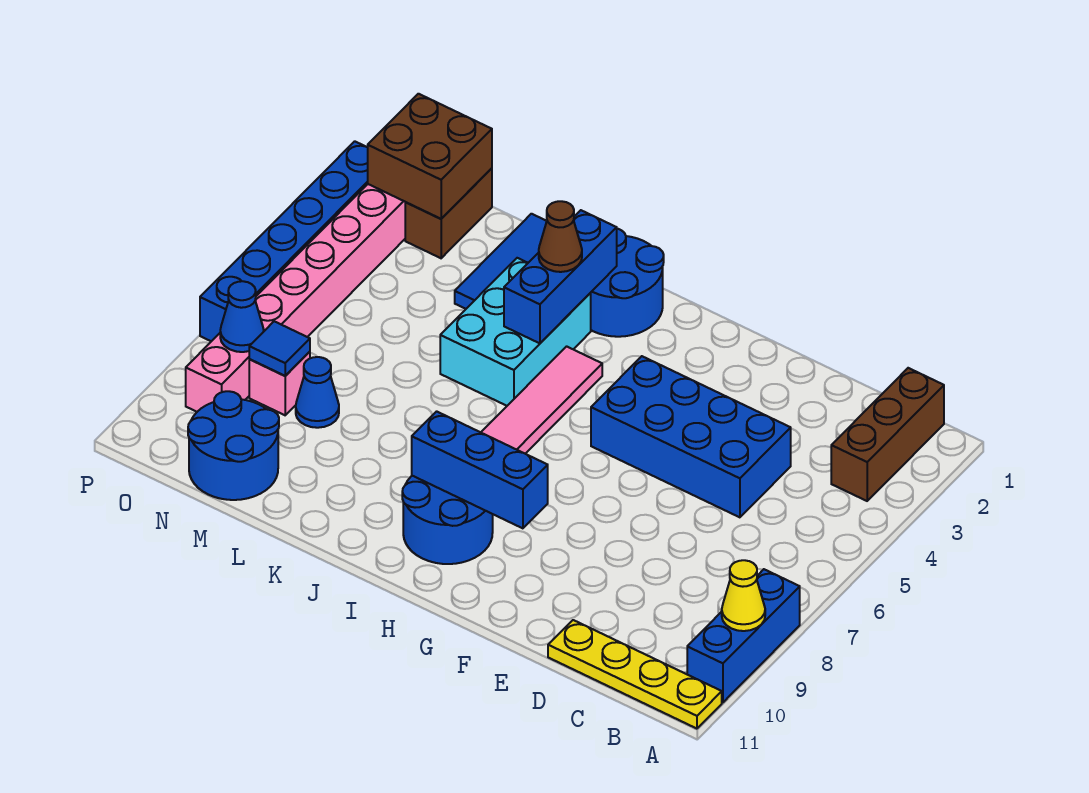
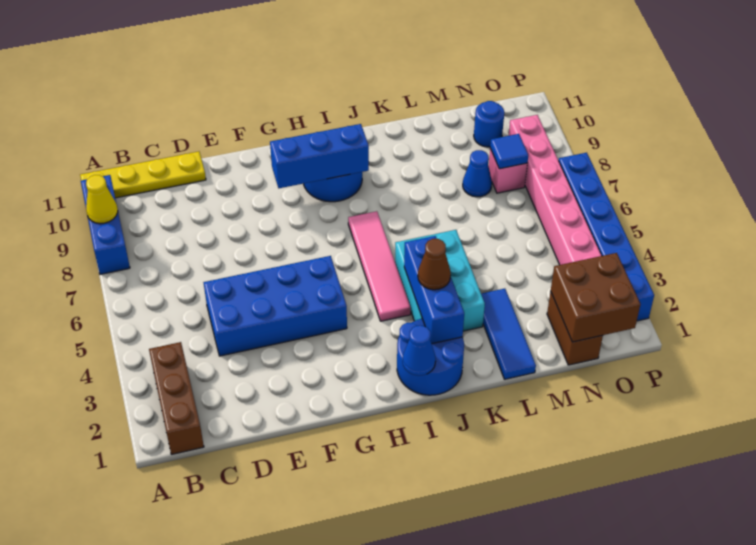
blue 2x2 round brick [188,391,279,500] -> blue 1x1 round brick [474,101,504,147]
blue 1x1 cone [220,281,264,352] -> blue 1x1 cone moved to [403,326,436,376]

